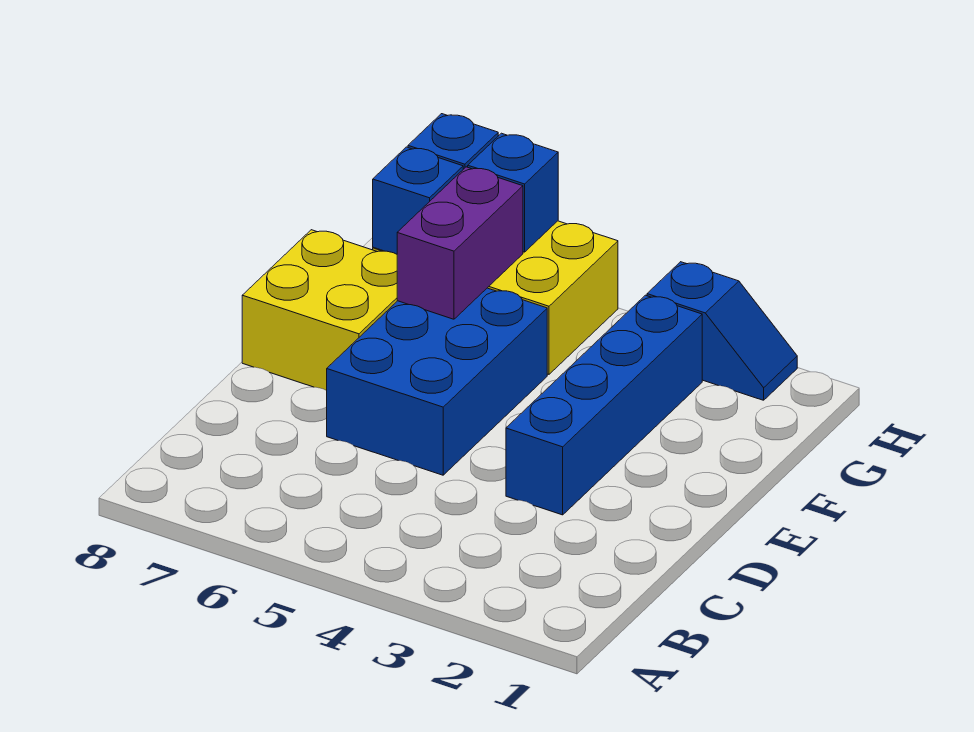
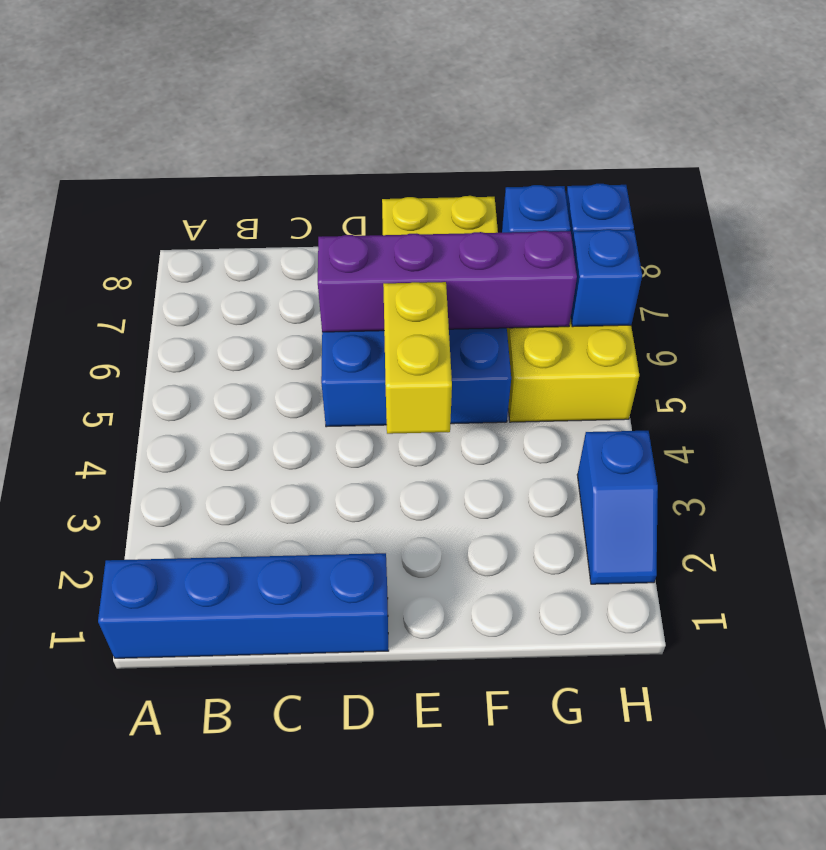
blue 1x4 brick [506,295,702,515] -> blue 1x4 brick moved to [98,553,389,658]
none -> yellow 1x2 brick [383,282,452,434]
purple 1x2 brick [397,167,523,319] -> purple 1x4 brick [318,231,577,332]

